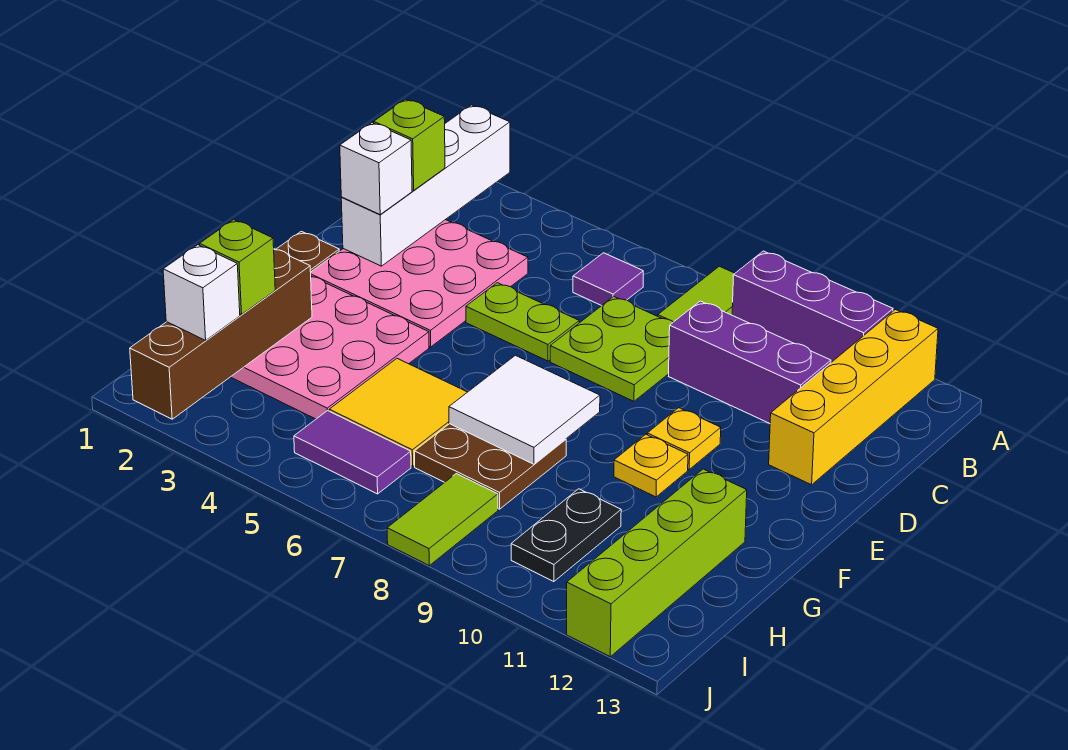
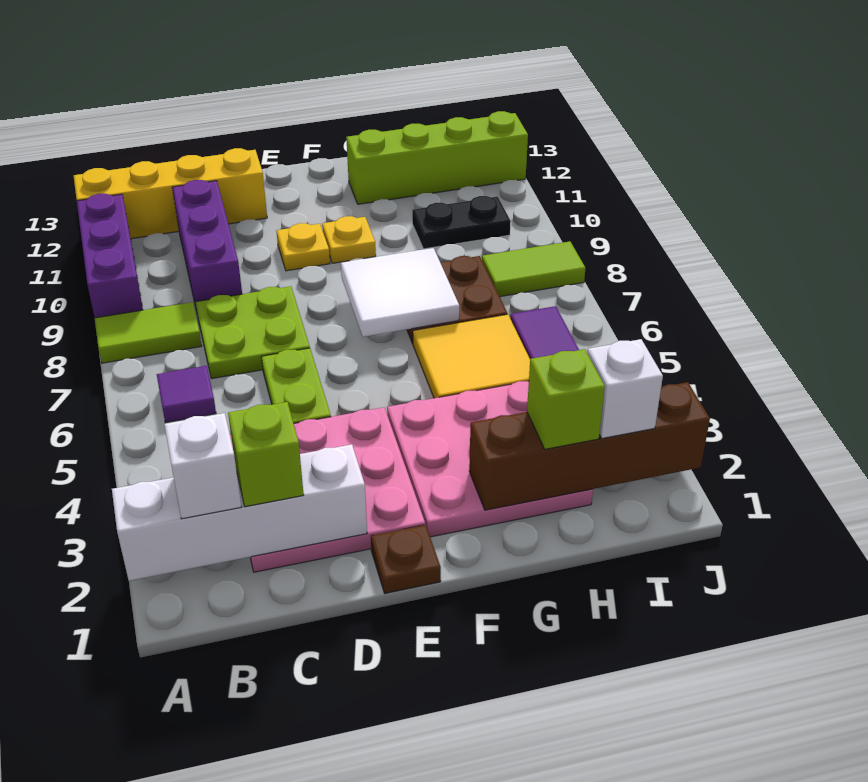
white 1x1 brick [340,123,412,214] -> white 1x1 brick moved to [164,413,241,519]

